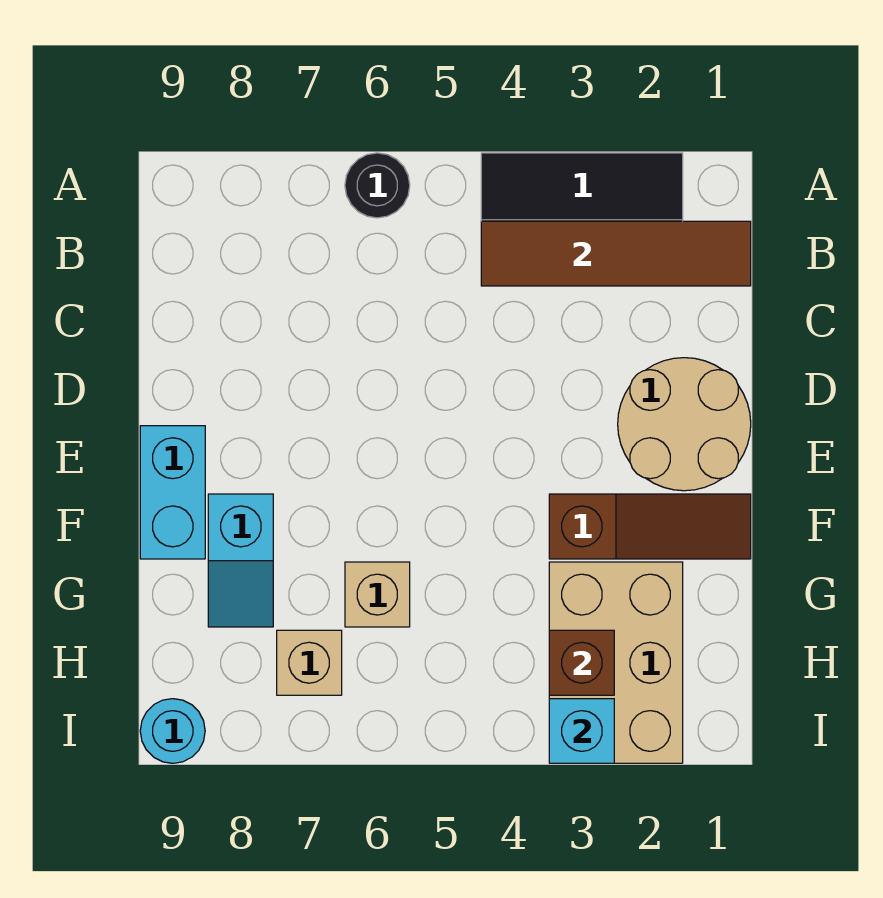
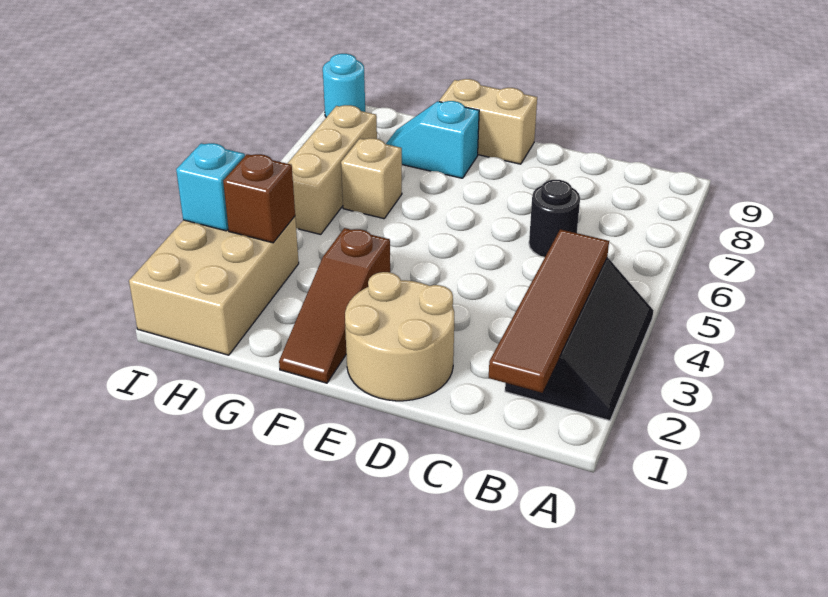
black 1x1 round brick [345,153,410,218] -> black 1x1 round brick moved to [529,180,580,257]
cyan 1x2 brick [140,426,205,559] -> tan 1x2 brick [439,79,537,164]
tan 2x3 brick [549,562,683,763] -> tan 2x3 brick turned to [129,216,299,355]
tan 1x1 brick [277,630,342,695] -> tan 1x3 brick [287,105,377,235]

